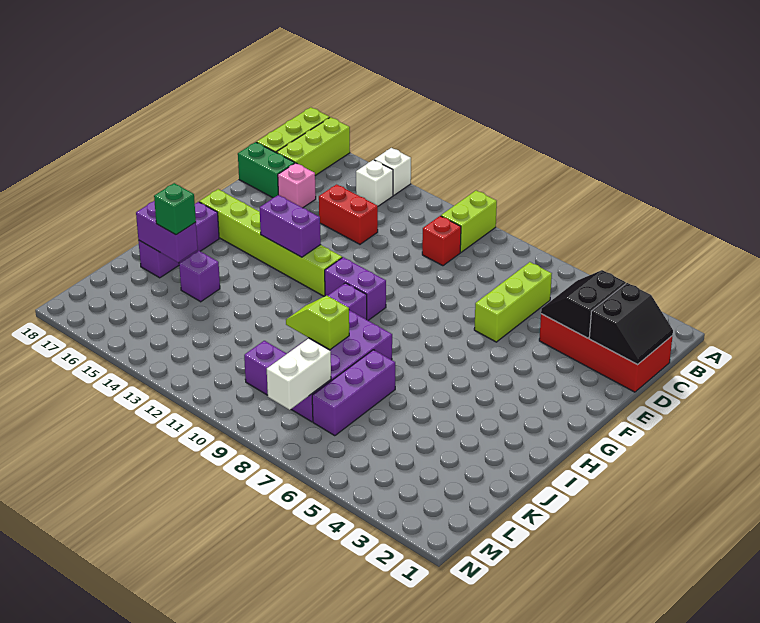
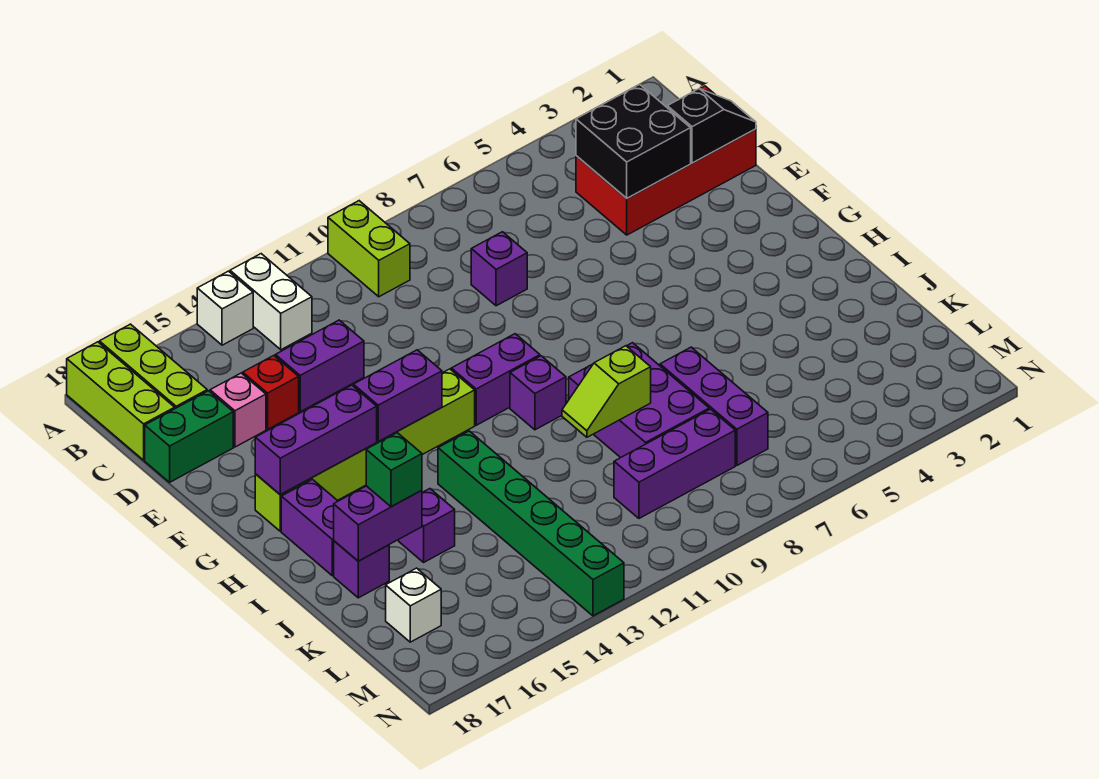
white 1x1 brick [356,160,393,206] -> white 1x1 brick moved to [386,568,441,642]
black 2x2 slope [589,283,673,365] -> black 1x2 slope [667,89,756,163]
black 2x2 slope [541,270,626,338] -> black 2x2 brick [576,84,691,198]
lime 1x3 brick [474,262,552,342] -> none
red 1x1 brick [422,216,461,266] -> red 1x1 brick moved to [243,356,299,429]
none -> purple 1x1 brick [471,232,527,306]
red 1x2 brick [319,184,378,244] -> purple 1x2 brick [275,320,364,412]
none -> purple 1x3 brick [255,385,377,495]
none -> green 1x6 brick [438,431,624,616]
white 1x2 brick [267,339,331,410] -> white 1x2 brick moved to [230,254,312,350]

